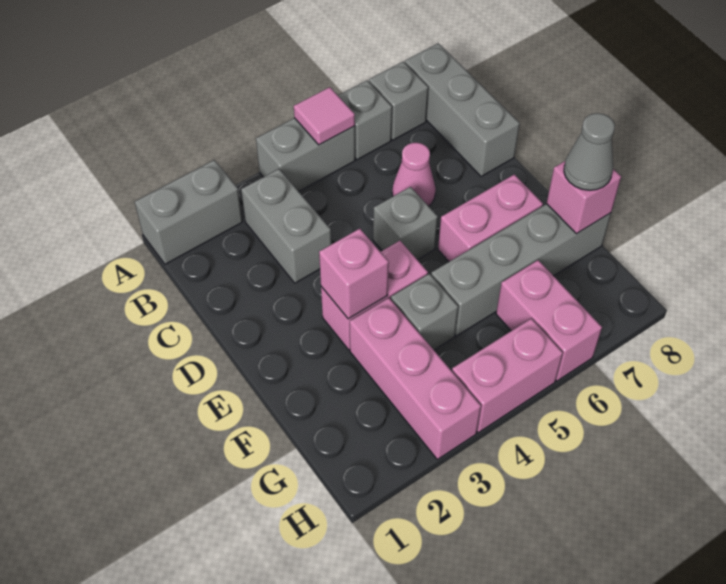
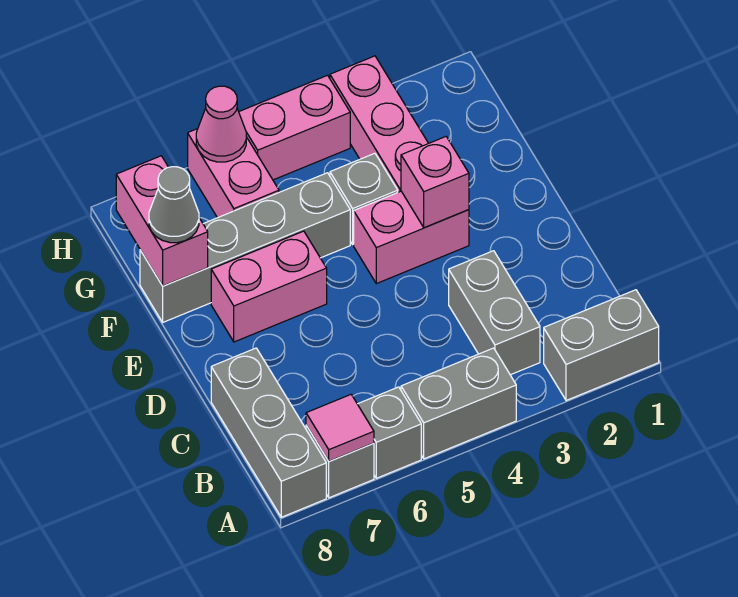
pink 1x1 tile [294,87,355,145] -> pink 1x1 tile moved to [306,395,374,461]
pink 1x1 cone [392,143,436,206] -> pink 1x1 cone moved to [196,86,246,162]
grey 1x1 brick [373,187,438,260] -> none
pink 1x1 brick [547,161,621,234] -> pink 1x2 brick [116,156,208,286]

